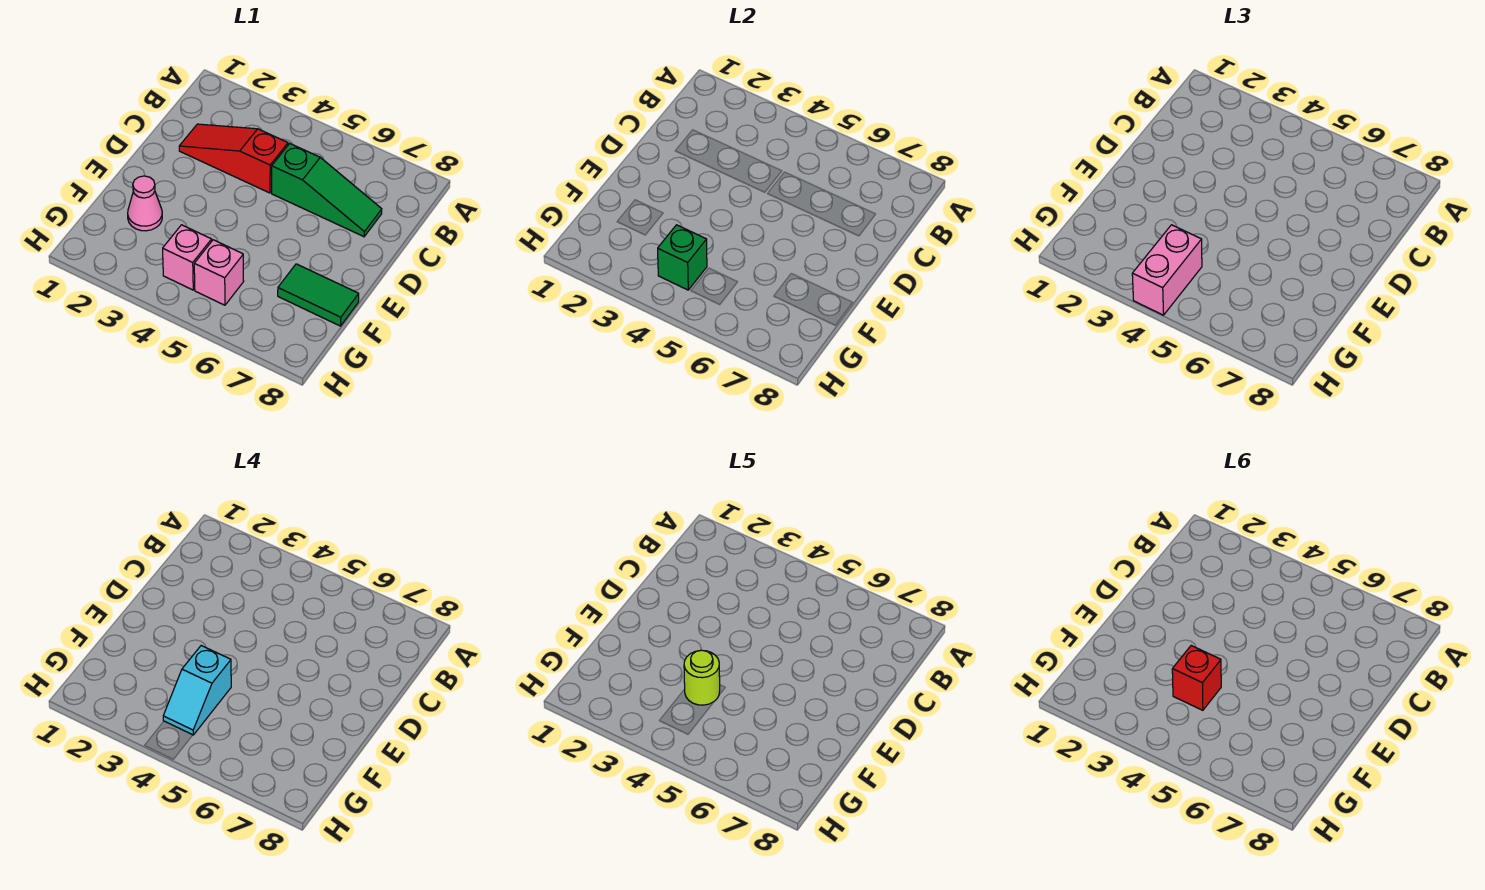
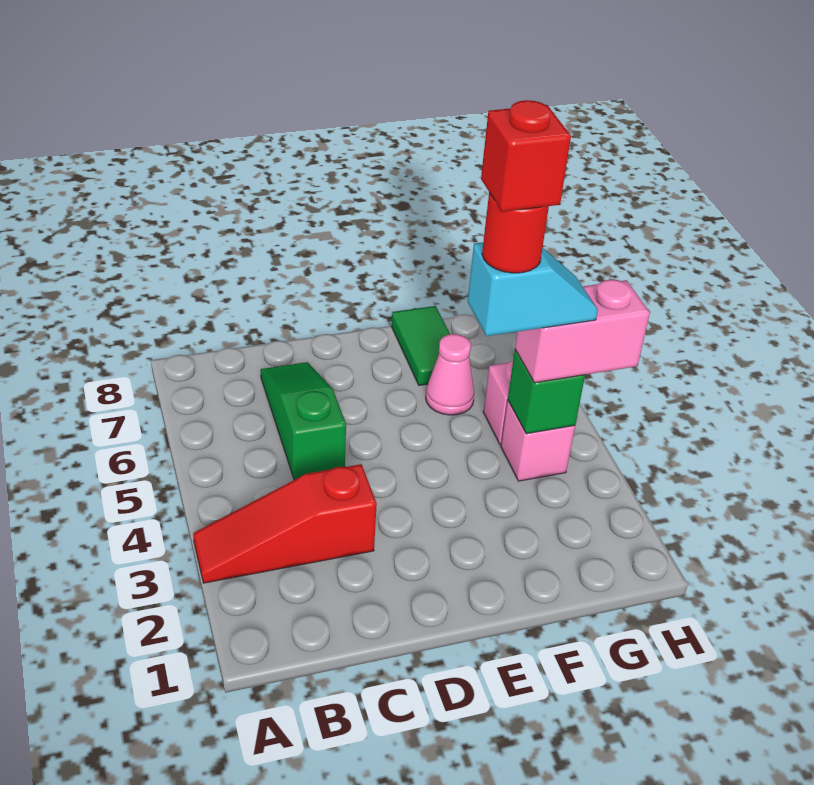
red 1x3 slope [179,124,288,193] -> red 1x3 slope turned to [193,464,377,583]
pink 1x1 cone [128,176,162,231] -> pink 1x1 cone moved to [426,334,474,415]
lime 1x1 round brick [684,650,720,705] -> red 1x1 round brick [482,193,549,273]

